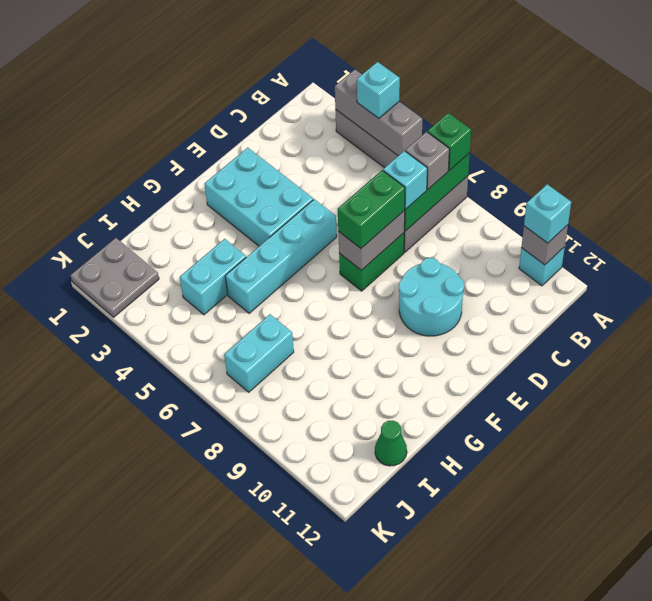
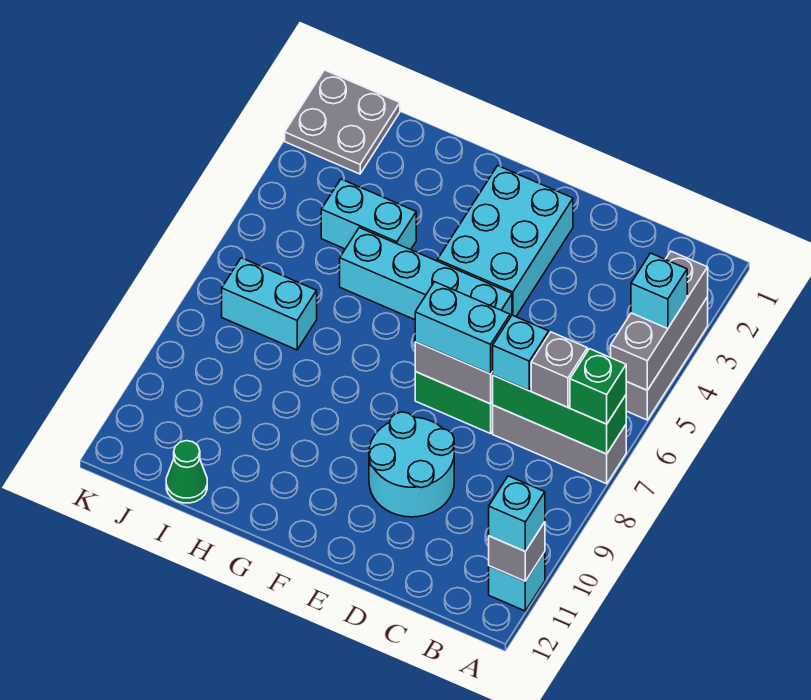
green 1x2 brick [338,170,405,248] -> cyan 1x2 brick [415,282,510,374]

